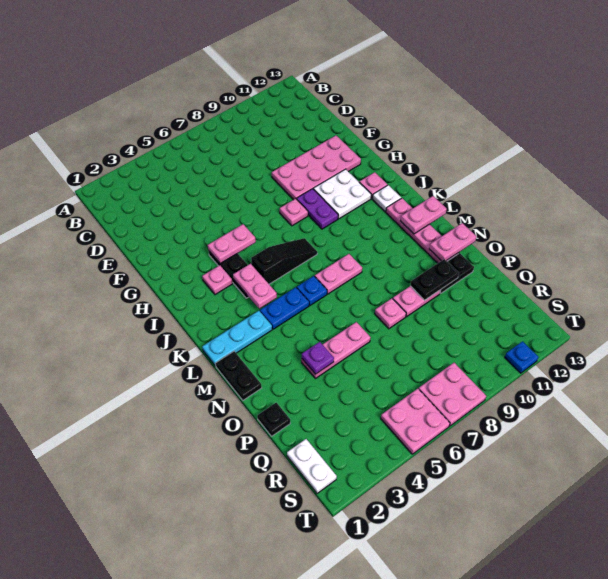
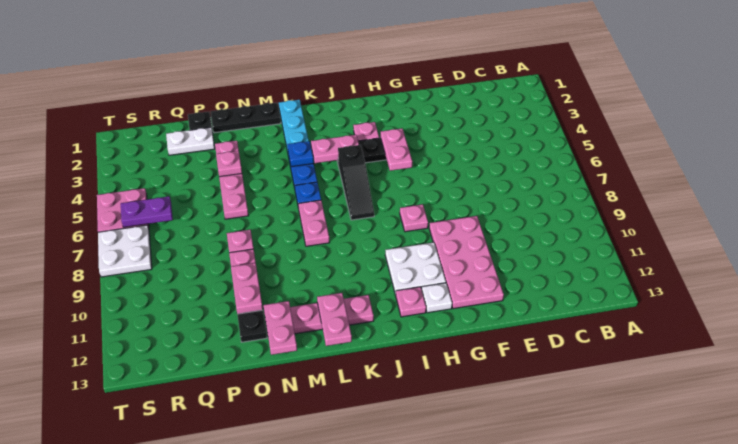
purple 1x2 plate [297,189,338,229] -> purple 1x2 plate moved to [121,196,173,227]
white 1x1 plate [372,185,401,212] -> white 1x1 plate moved to [422,283,452,313]
black 1x2 plate [216,351,262,400] -> black 1x3 plate [211,103,281,133]
pink 1x3 plate [302,322,371,379] -> pink 1x4 plate [215,141,248,219]
purple 1x1 plate [302,342,334,374] -> pink 1x1 plate [216,151,242,177]
black 1x2 plate [410,259,459,300] -> pink 1x2 plate [231,263,263,314]
white 1x2 plate [287,439,337,493] -> white 1x2 plate moved to [166,127,215,155]
pink 2x2 plate [419,363,486,426] -> white 2x2 plate [98,225,152,277]
blue 1x1 plate [505,341,538,373] -> blue 1x1 plate moved to [287,141,314,167]

